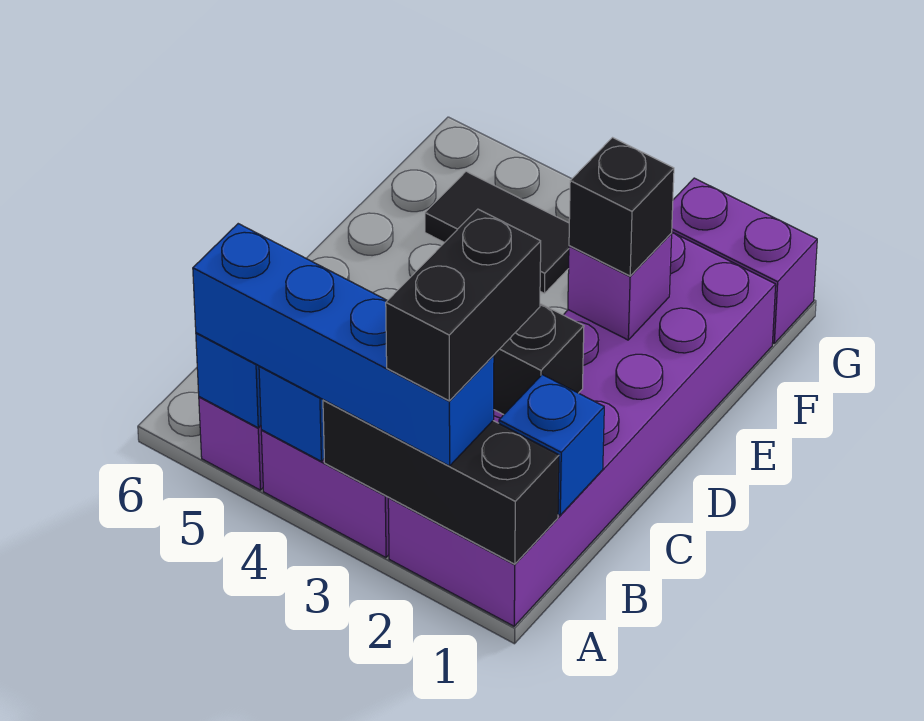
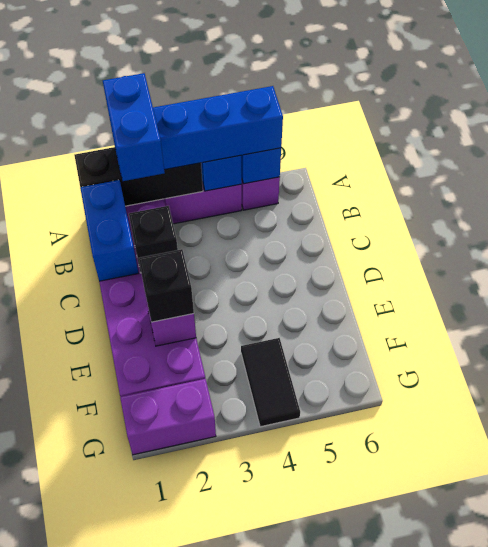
black 1x2 brick [386,209,541,401] -> blue 1x2 brick [103,73,165,181]
blue 1x1 brick [499,375,604,515] -> blue 1x2 brick [80,180,138,281]
black 1x2 tile [425,171,569,293] -> black 1x2 tile turned to [241,338,300,427]

